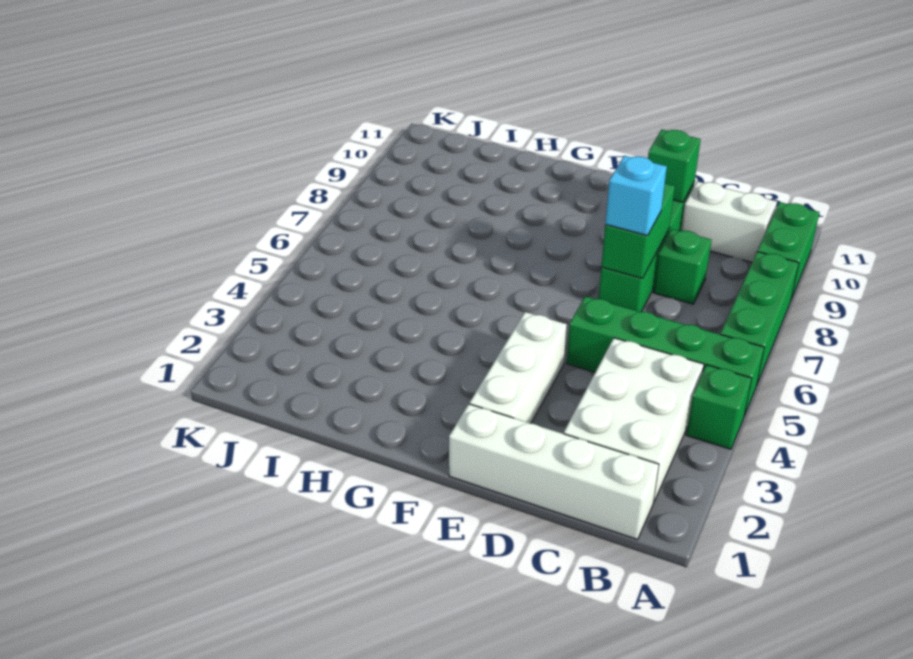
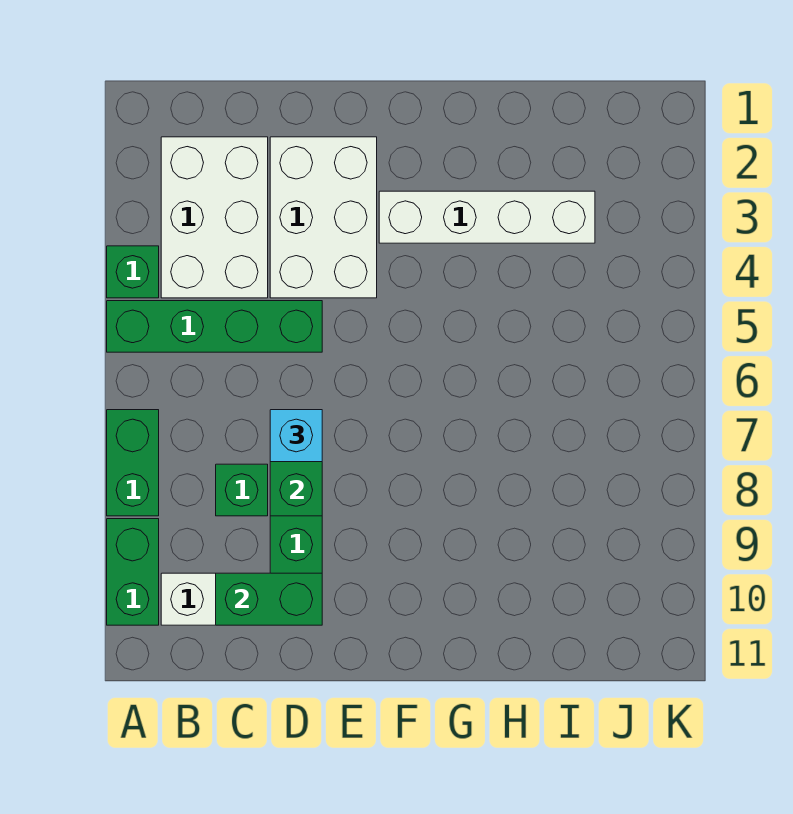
green 1x3 brick [720,252,799,384] -> green 1x2 brick [107,410,159,516]
white 1x4 brick [449,404,659,540] -> white 1x4 brick moved to [379,191,595,243]
green 1x1 brick [648,130,701,202] -> green 1x2 brick [216,573,322,625]
white 1x3 brick [470,312,567,423] -> white 2x3 brick [270,137,377,298]

